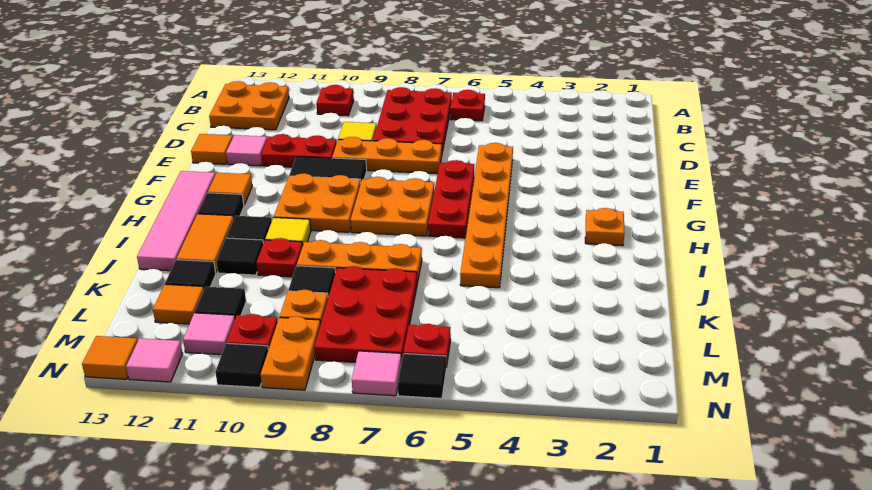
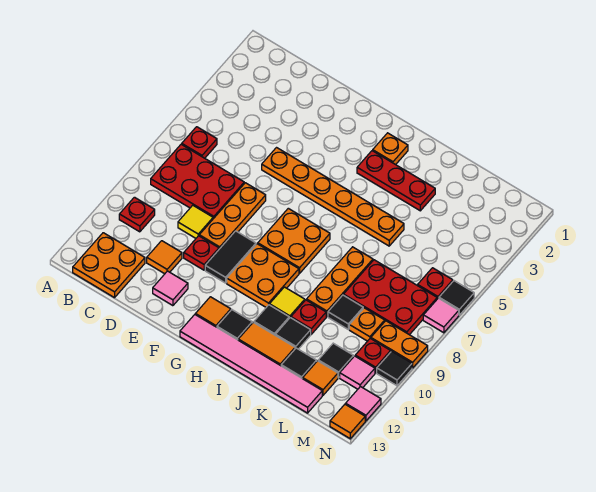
red 1x2 plate [261,134,337,167] -> red 1x1 plate [184,236,219,270]
orange 1x1 tile [191,134,233,164] -> orange 1x1 tile moved to [147,241,182,274]
red 1x3 plate [428,160,474,238] -> red 1x3 plate moved to [357,151,435,211]
pink 1x4 tile [137,171,215,271] -> pink 1x6 tile [180,315,322,413]

